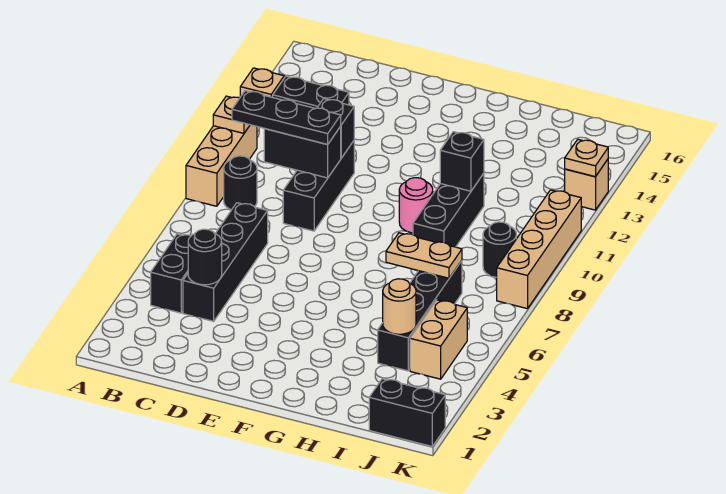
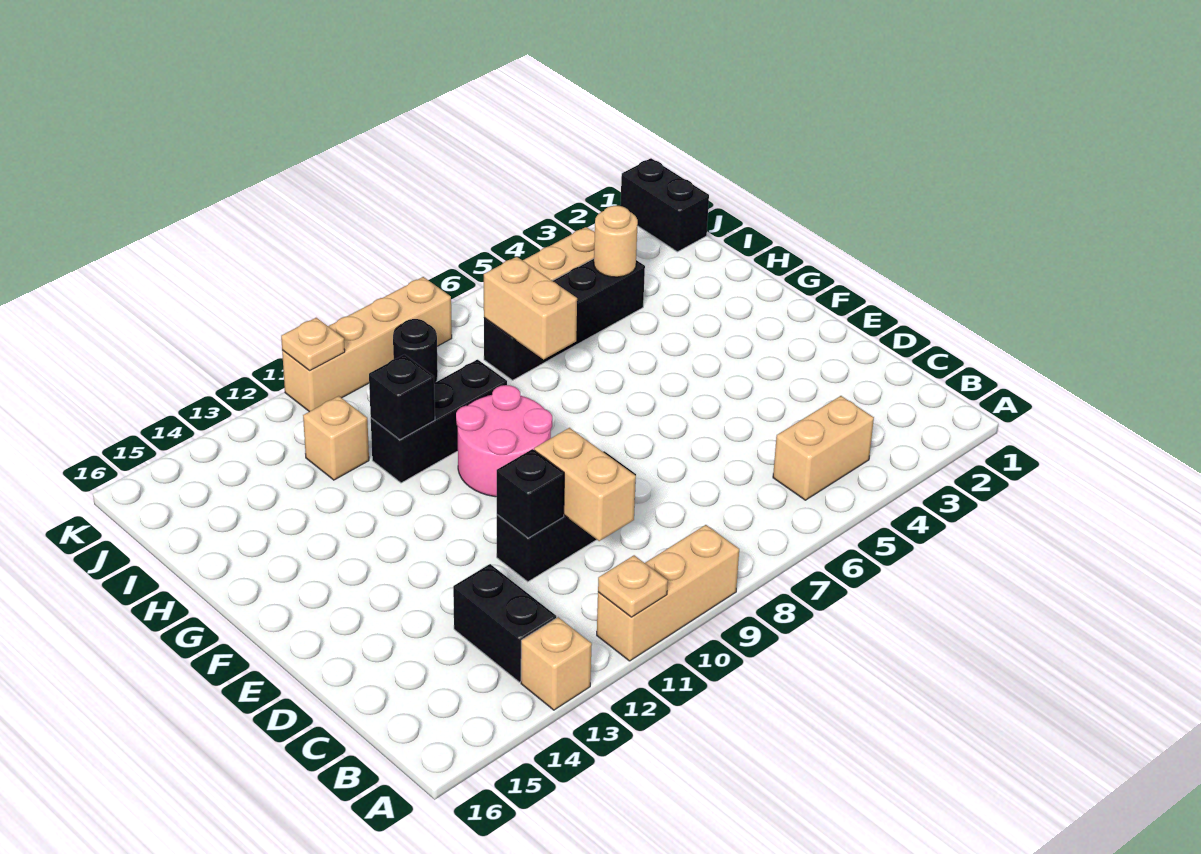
black 1x2 brick [151,234,191,313] -> tan 1x2 brick [773,396,874,500]
black 1x1 round brick [224,156,257,210] -> none
black 1x3 plate [232,91,341,144] -> none
black 1x4 brick [183,203,268,321] -> none
black 1x1 round brick [188,229,222,285] -> none
black 1x2 brick [264,127,341,178] -> tan 1x2 brick [534,428,636,541]
pink 1x1 round brick [399,178,433,233] -> pink 2x2 round brick [456,385,552,497]
tan 1x2 plate [386,233,462,278] -> tan 1x2 brick [484,257,577,359]
tan 1x1 brick [565,159,608,210] -> tan 1x1 brick moved to [303,396,369,480]
tan 1x1 plate [565,139,608,177] -> tan 1x1 plate moved to [281,318,345,371]

